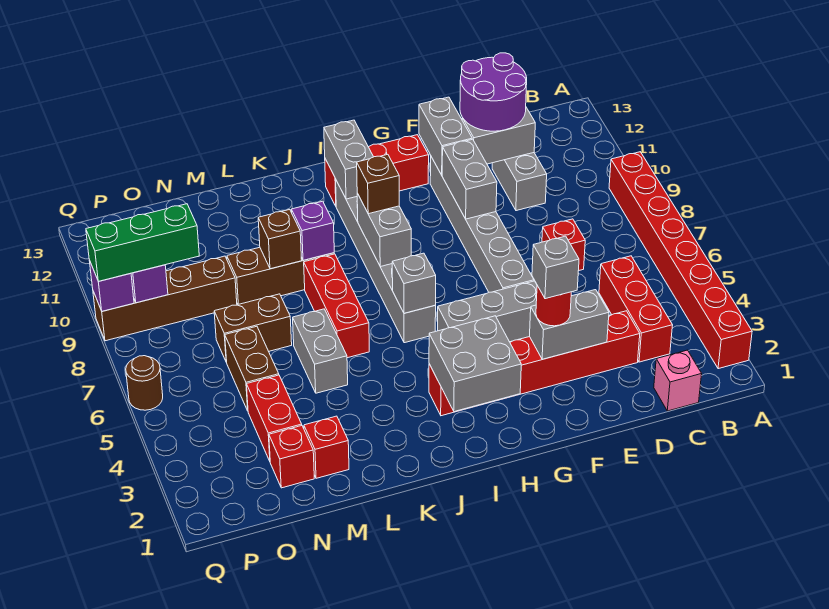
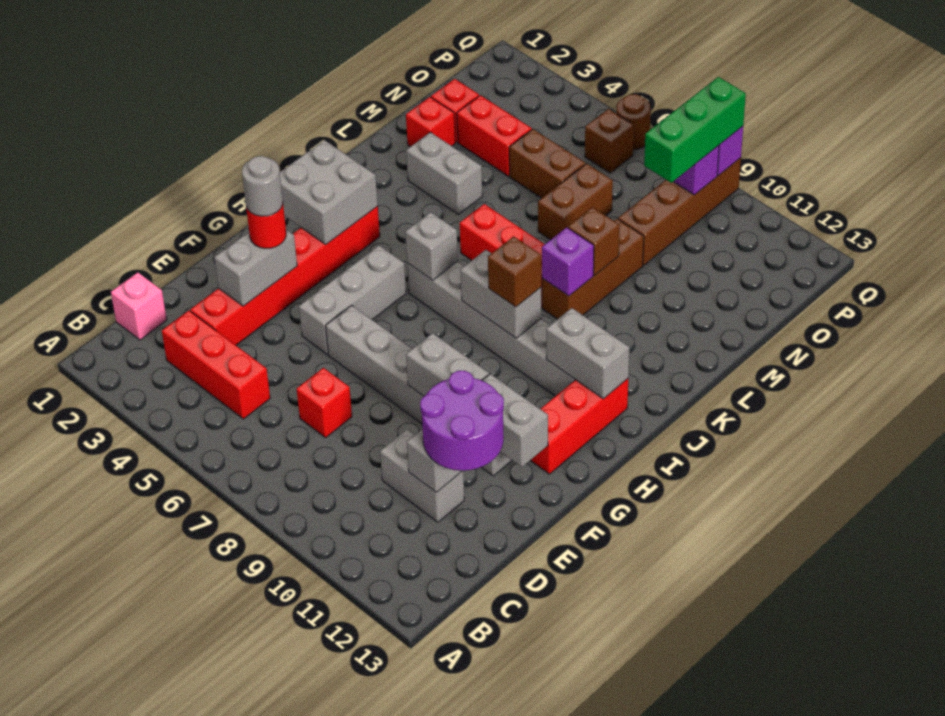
red 1x8 brick [609,152,752,369] -> none
grey 1x1 brick [532,236,579,299] -> grey 1x1 round brick [242,156,283,216]
grey 1x2 brick [293,309,348,393] -> grey 1x2 brick moved to [406,132,482,214]
none -> brown 1x1 brick [585,109,634,173]

